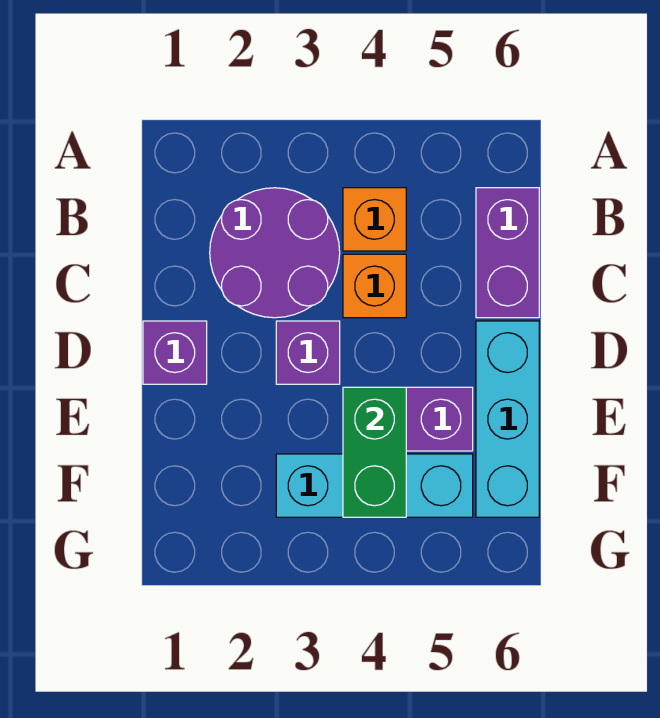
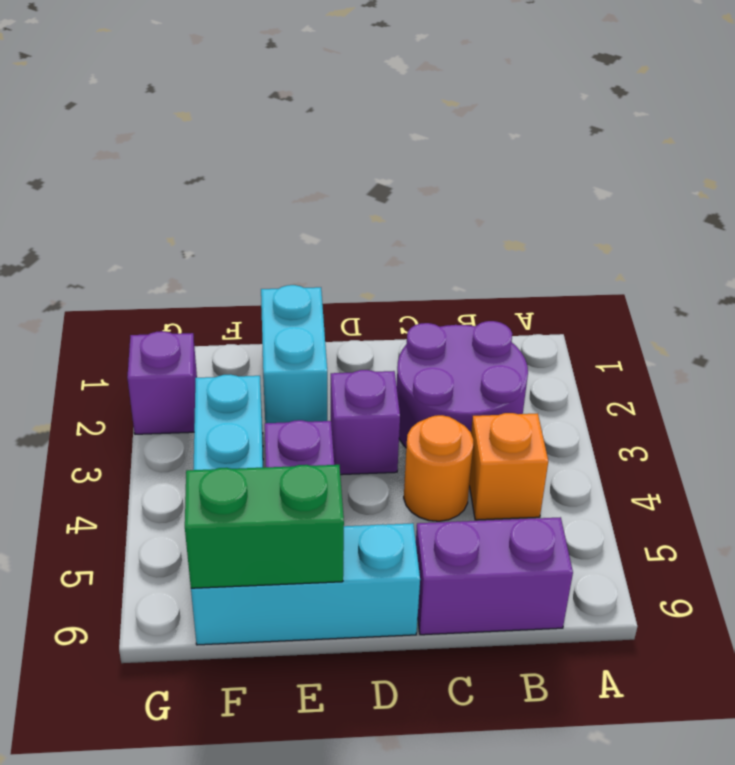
orange 1x1 brick [343,254,406,318] -> orange 1x1 round brick [404,415,473,521]
purple 1x1 brick [143,321,207,384] -> purple 1x1 brick moved to [127,331,197,434]
none -> cyan 1x2 brick [261,285,327,423]
green 1x2 brick [343,387,406,517] -> green 1x2 brick moved to [185,465,344,588]

